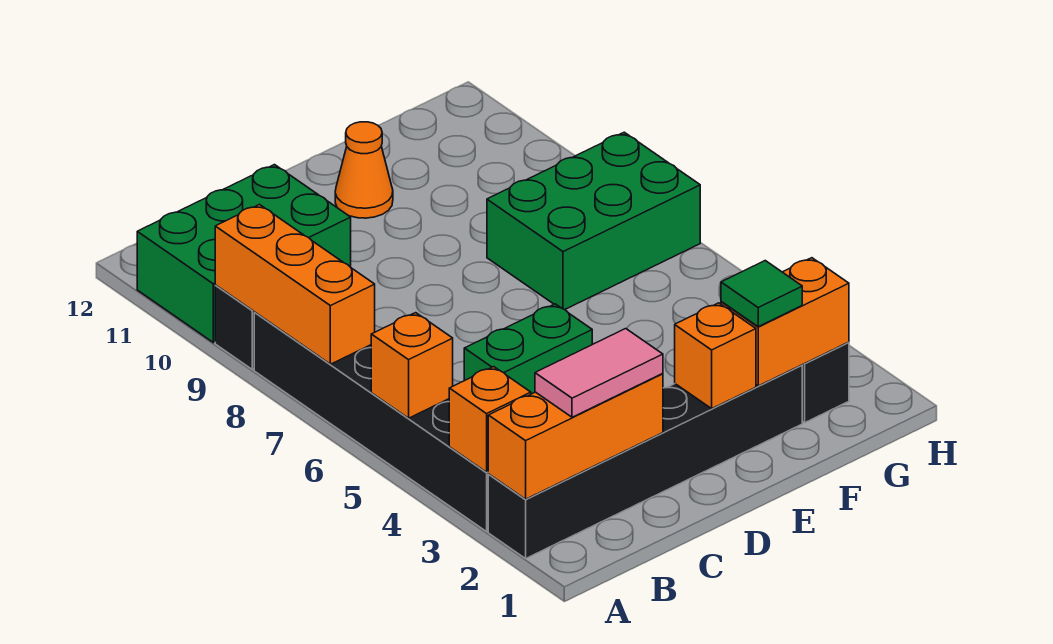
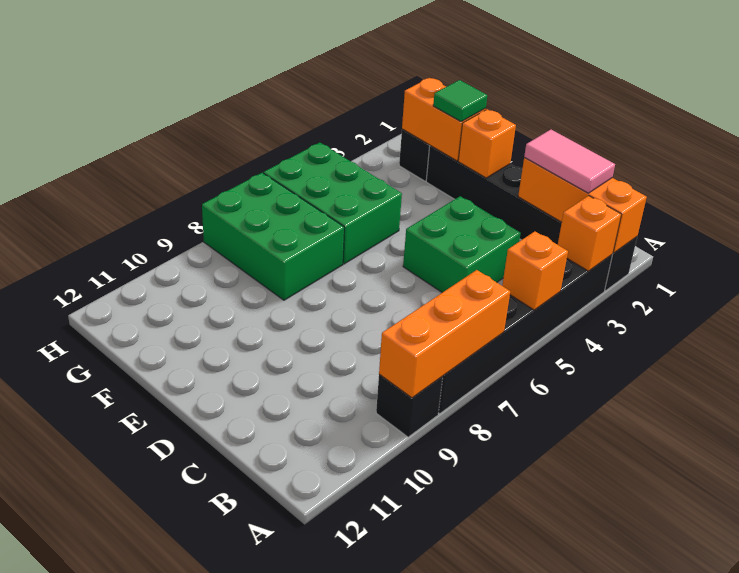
green 2x3 brick [137,165,351,343] -> green 2x3 brick moved to [264,143,402,264]
green 1x2 brick [464,304,592,394] -> green 2x2 brick [403,196,521,293]
orange 1x1 cone [335,122,393,218] -> none

